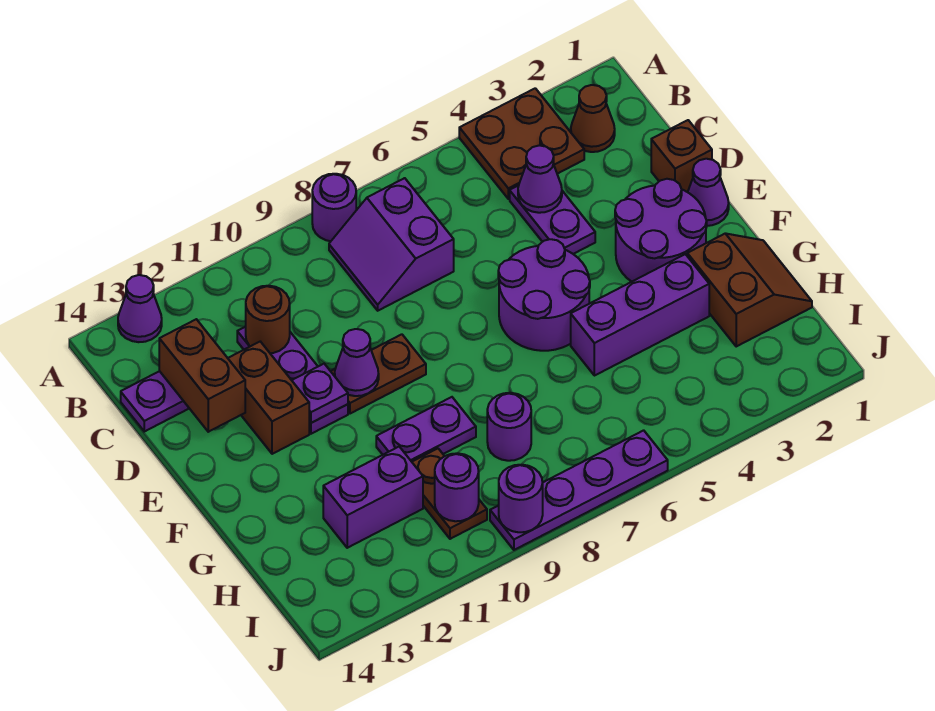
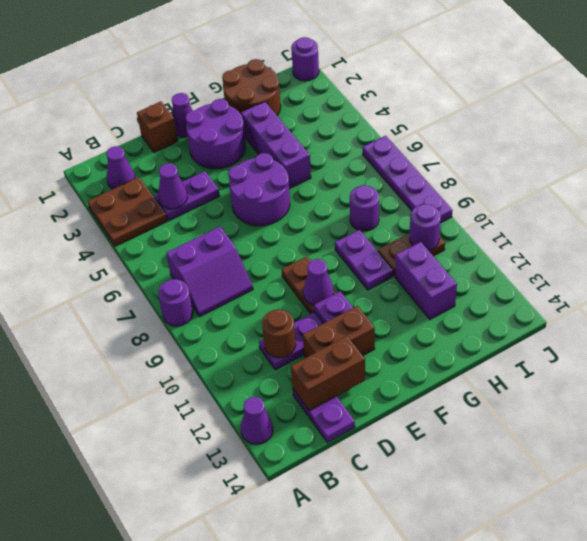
brown 1x1 cone [571,85,615,152] -> purple 1x1 cone [106,146,135,189]
brown 2x2 slope [687,233,812,346] -> brown 2x2 round brick [222,59,281,116]
purple 1x1 round brick [499,465,543,532] -> purple 1x1 round brick moved to [291,37,319,81]

